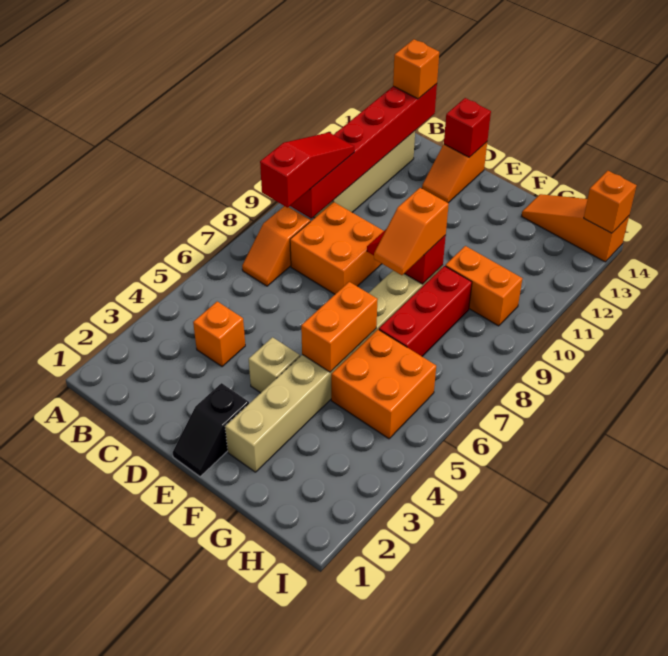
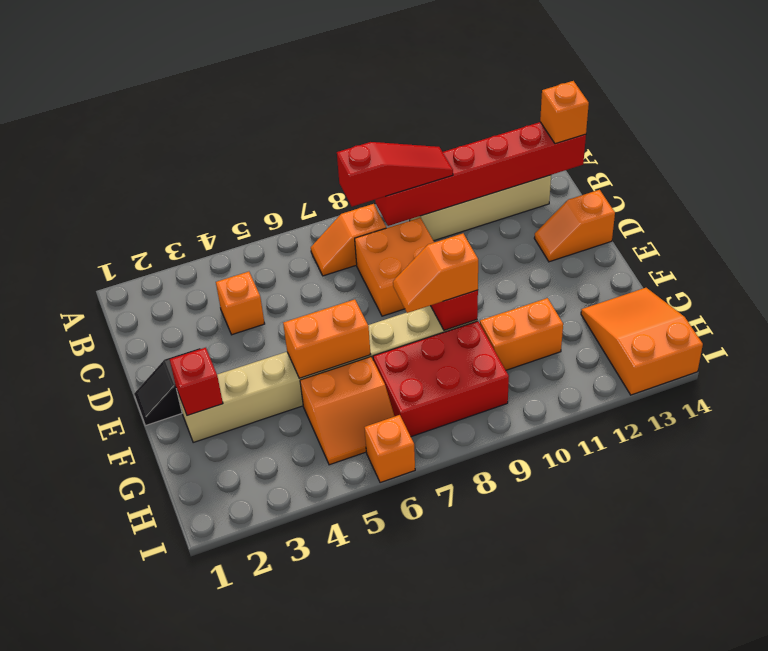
red 1x1 brick [444,98,491,157] -> red 1x1 brick moved to [170,348,223,416]
tan 1x1 brick [249,337,300,393] -> none
orange 2x2 brick [331,330,436,439] -> orange 2x2 slope [300,357,395,465]
red 1x3 brick [379,266,472,356] -> red 2x3 brick [373,321,509,437]
orange 1x2 brick [445,246,523,326] -> orange 1x2 brick turned to [480,298,563,370]
orange 1x3 slope [522,194,629,262] -> orange 2x3 slope [581,288,703,395]
orange 1x1 brick [584,171,637,233] -> orange 1x1 brick moved to [364,415,415,483]

